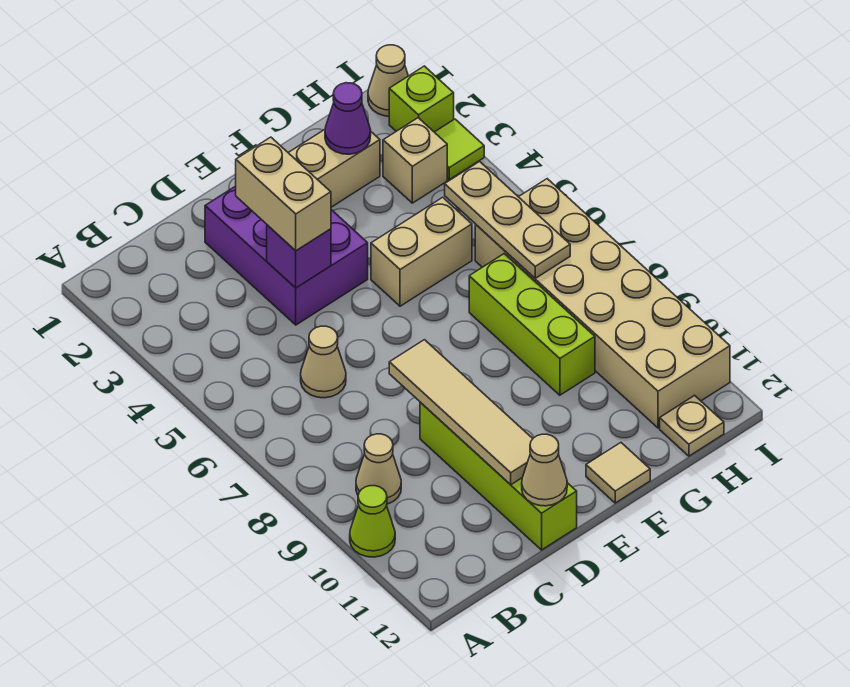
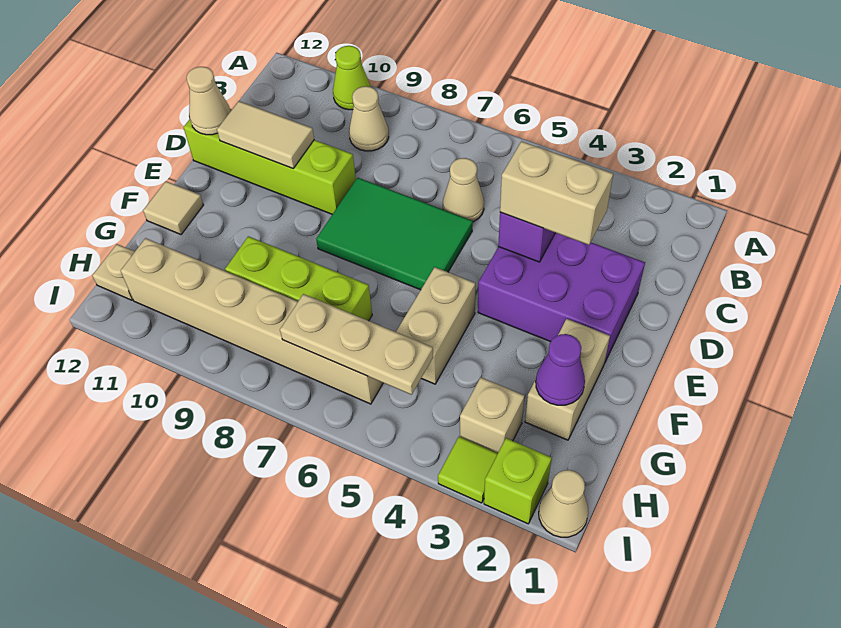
none -> green 2x3 tile [316,178,473,290]
tan 1x4 tile [389,340,533,485] -> tan 1x2 tile [217,101,314,168]
tan 2x6 brick [475,179,730,428] -> tan 1x6 brick [121,238,383,404]

